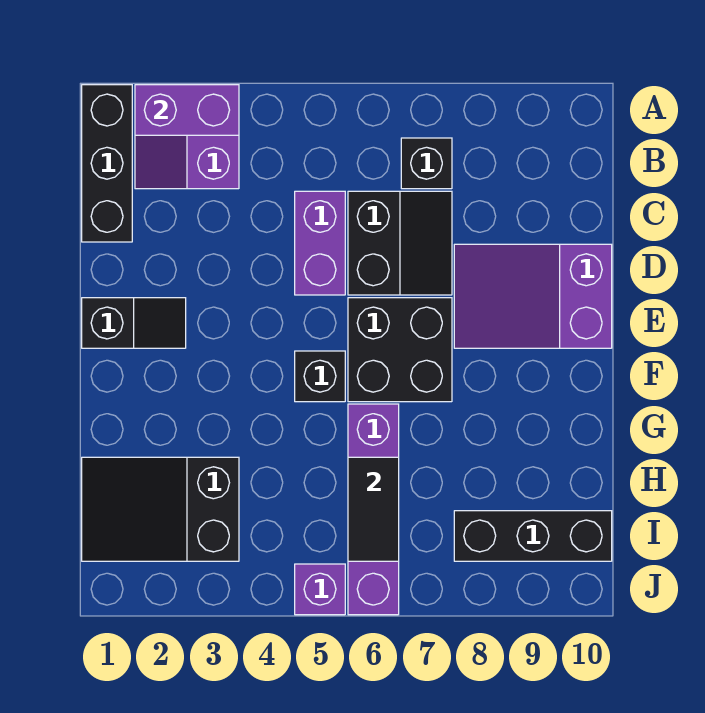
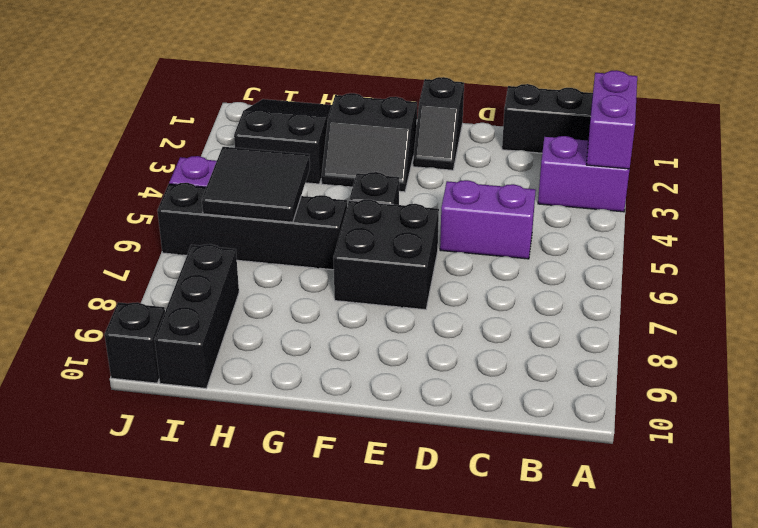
black 1x1 brick [401,138,452,189] -> black 1x1 brick moved to [105,302,165,383]
black 2x2 slope [348,191,452,295] -> black 2x2 slope moved to [321,93,417,192]
purple 2x3 slope [454,244,612,348] -> none
purple 1x4 brick [348,404,399,615] -> black 1x4 brick [157,183,347,270]
black 1x2 tile [348,457,399,561] -> black 2x2 tile [202,147,310,222]

